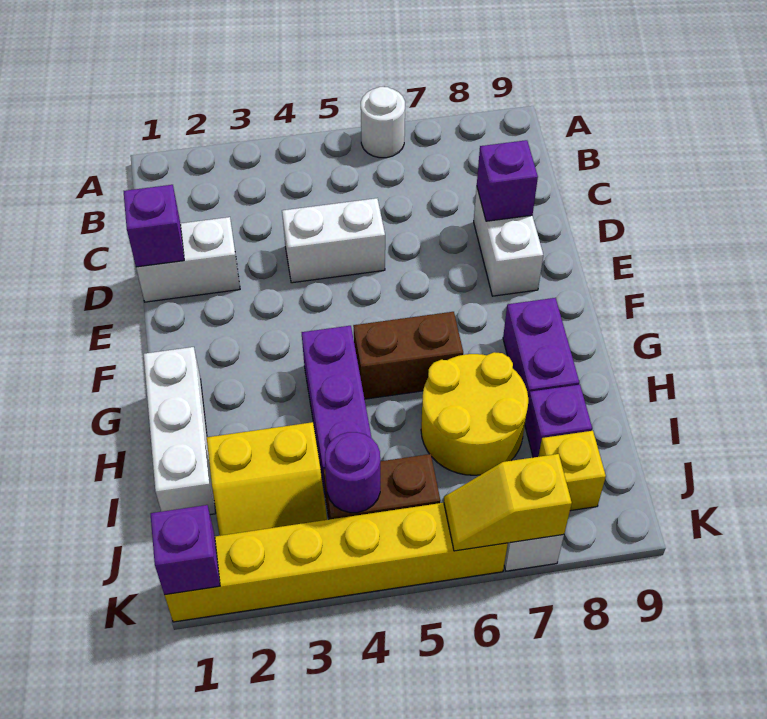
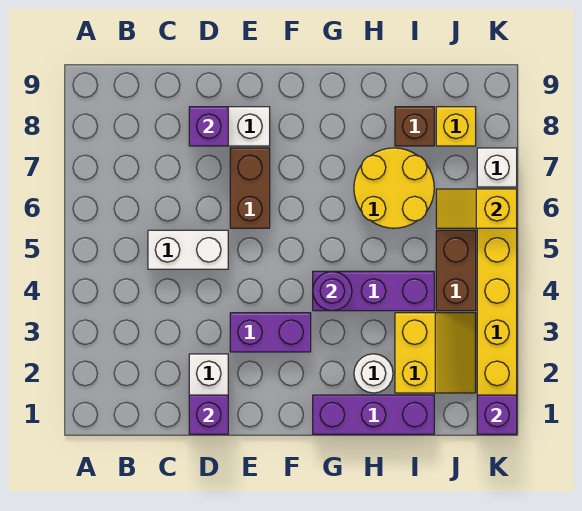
white 1x1 round brick [361,87,405,158] -> white 1x1 round brick moved to [354,354,393,393]
white 1x2 brick [282,198,385,283] -> white 1x2 brick turned to [148,230,228,269]
white 1x3 brick [144,347,216,515] -> purple 1x3 brick [313,395,434,434]
brown 1x2 brick [353,312,463,399] -> brown 1x2 brick moved to [230,148,270,228]
purple 1x2 brick [503,298,579,400] -> purple 1x2 brick moved to [230,313,311,352]
purple 1x1 brick [525,385,592,457] -> brown 1x1 brick [395,107,434,146]
purple 1x1 round brick [325,432,380,513] -> purple 1x1 round brick moved to [313,271,352,311]
yellow 1x2 slope [444,454,572,551] -> yellow 1x2 slope turned to [436,189,517,228]

